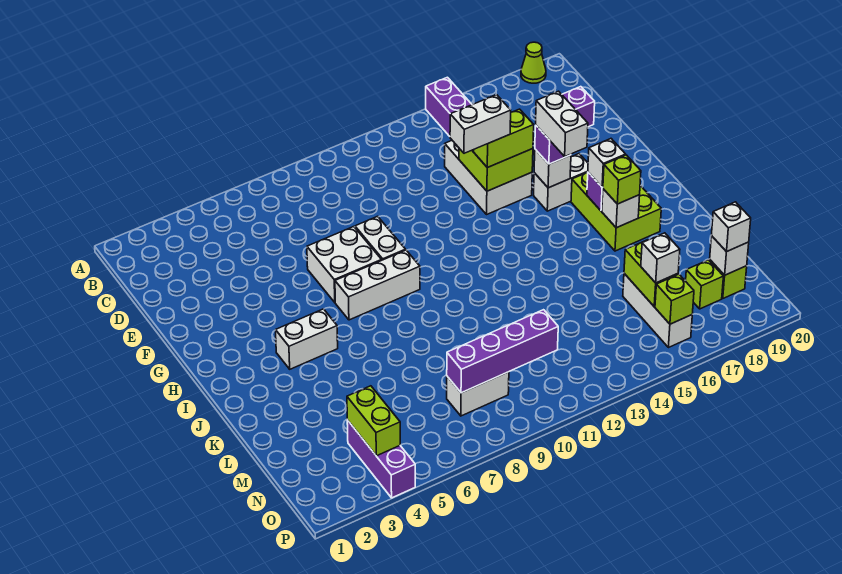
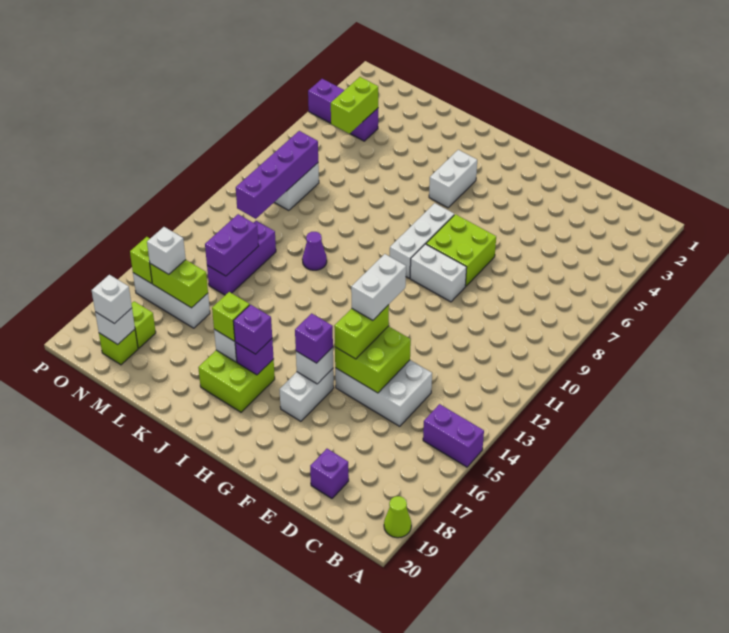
white 2x2 brick [307,227,382,302] -> lime 2x2 brick [426,214,496,286]
white 1x2 brick [536,91,588,156] -> none
lime 2x3 brick [571,173,661,251] -> lime 2x2 brick [198,350,275,412]
white 1x1 brick [588,139,626,187] -> purple 1x1 brick [233,305,272,354]
none -> purple 1x1 cone [302,232,327,270]
none -> purple 1x3 brick [207,221,276,295]
none -> purple 1x2 brick [205,214,259,276]
lime 1x2 brick [347,386,400,456] -> lime 1x2 brick turned to [331,77,378,134]

